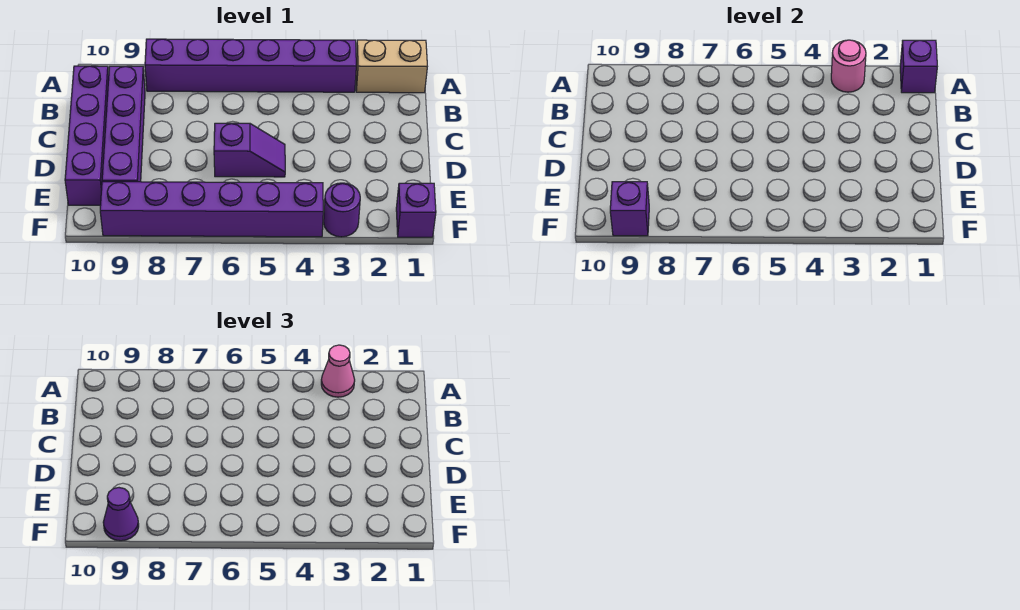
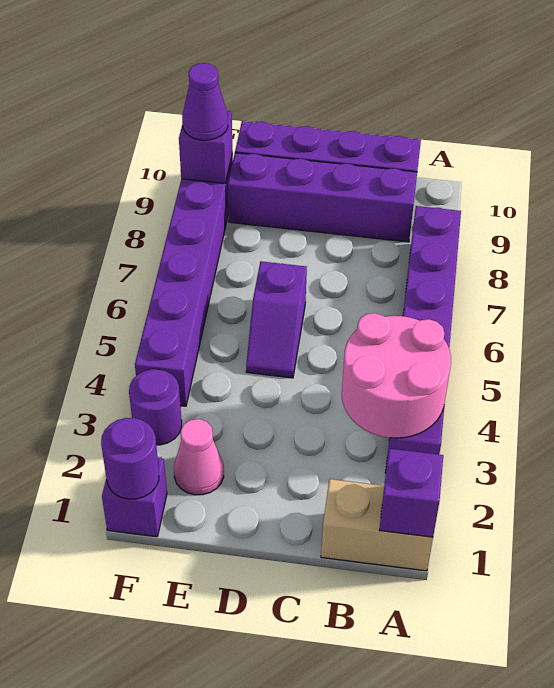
tan 1x2 brick [356,40,427,93] -> tan 1x2 brick turned to [321,479,433,571]
pink 1x1 round brick [831,40,866,92] -> pink 2x2 round brick [342,313,451,438]
pink 1x1 cone [321,345,355,397] -> pink 1x1 cone moved to [174,419,224,495]
none -> purple 1x1 round brick [101,418,159,499]

